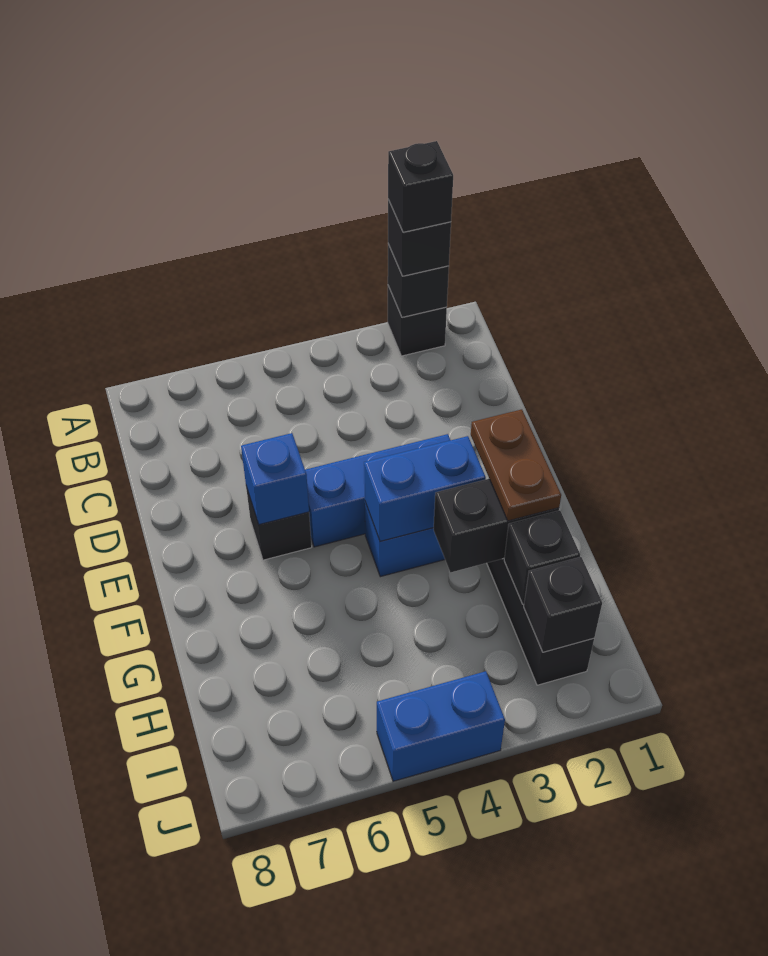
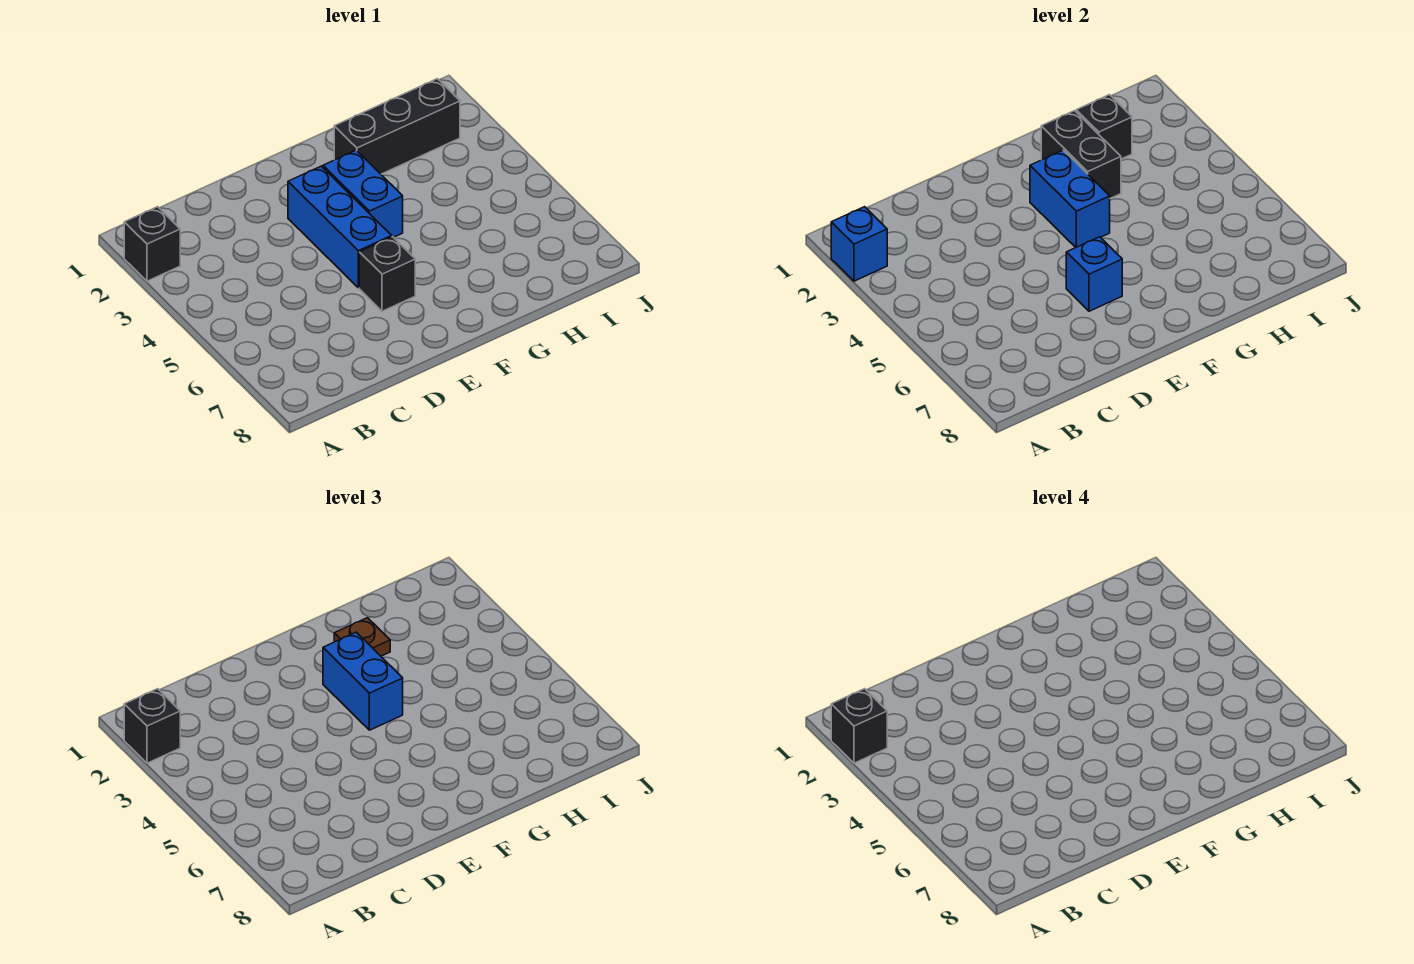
black 1x1 brick [388,244,449,317] -> blue 1x1 brick [831,207,887,281]
brown 1x2 plate [471,409,561,521] -> brown 1x1 plate [334,618,390,656]
black 1x1 brick [524,557,602,652] -> none
blue 1x2 brick [377,671,505,781] -> blue 1x2 brick moved to [323,632,403,730]

